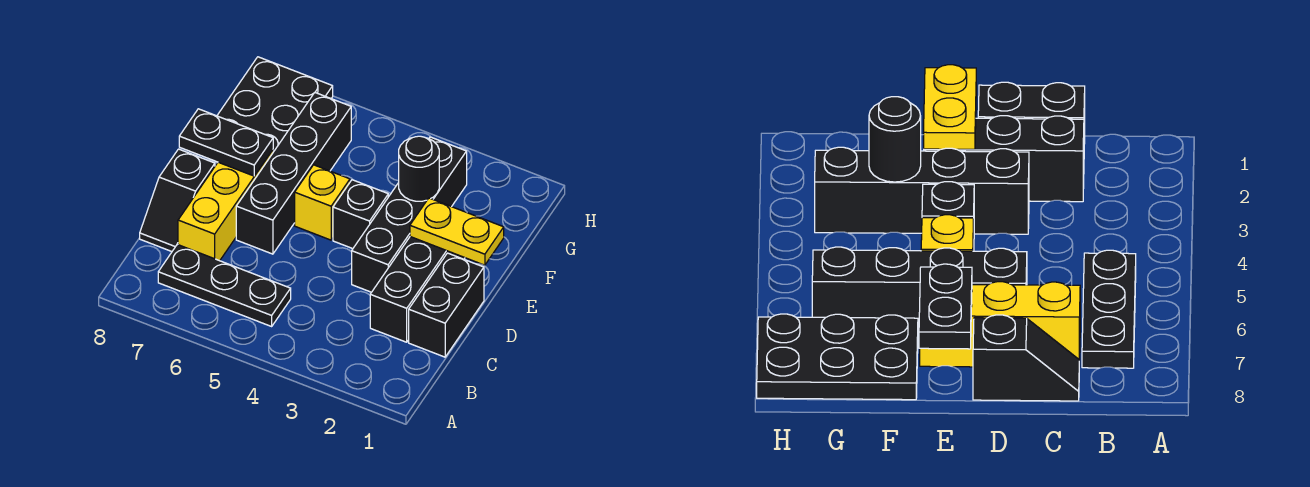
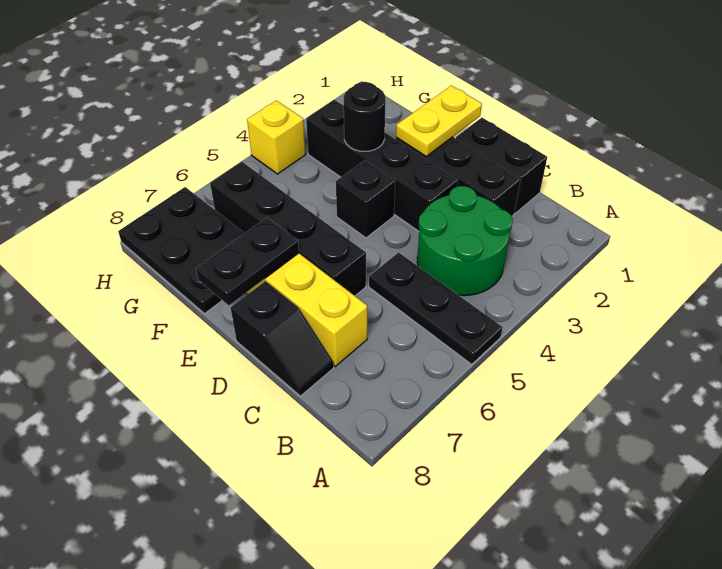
none -> green 2x2 round brick [417,186,513,296]
black 1x3 plate [158,244,291,326] -> black 1x3 plate turned to [369,253,503,364]
yellow 1x1 brick [295,165,350,240] -> yellow 1x1 brick moved to [247,100,306,174]

